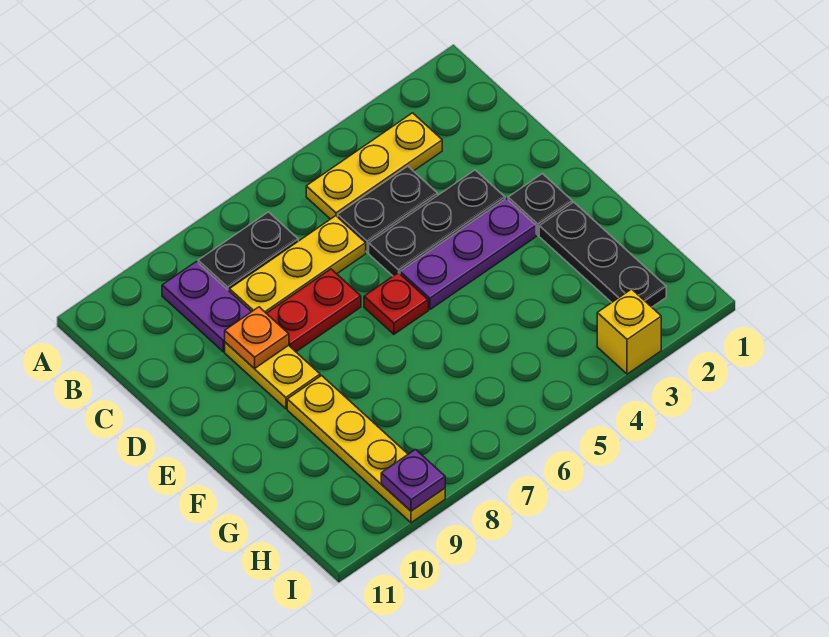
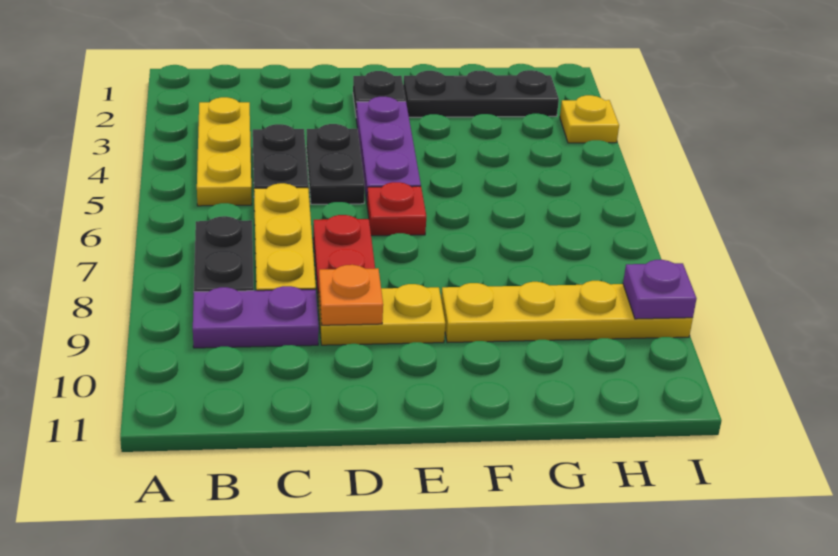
black 1x3 plate [369,170,505,276] -> black 1x2 plate [306,124,365,204]
yellow 1x1 brick [597,289,661,374] -> yellow 1x1 plate [560,95,619,143]

